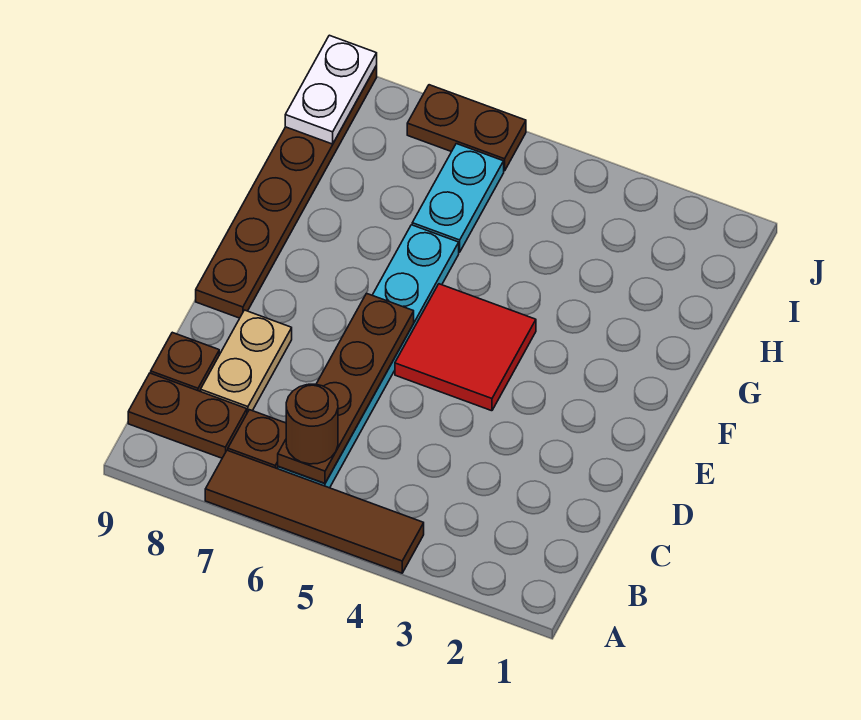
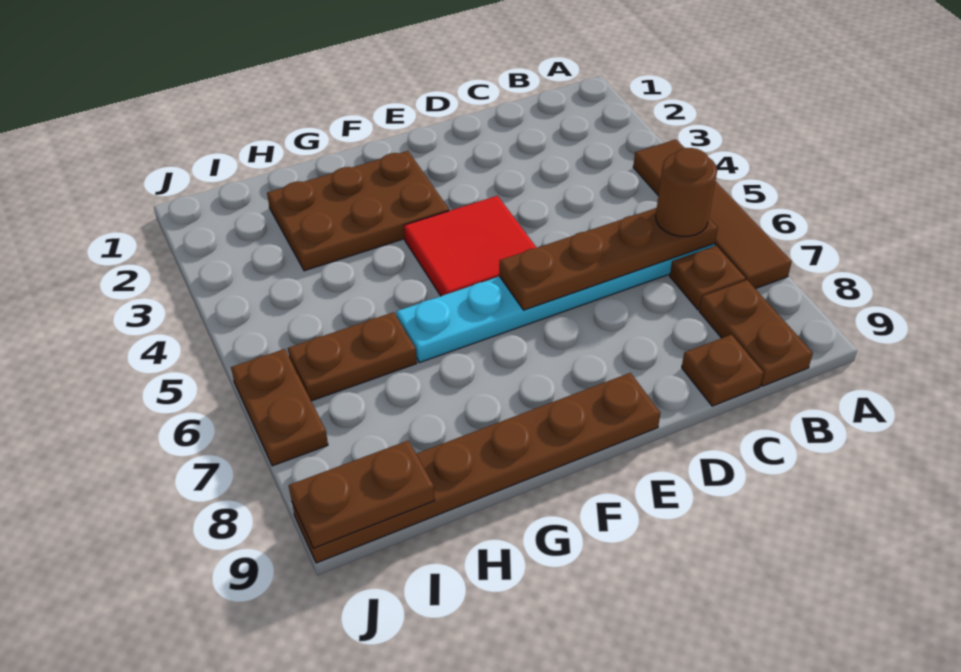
tan 1x2 plate [201,310,292,413] -> none
none -> brown 2x3 plate [267,151,449,271]
cyan 1x2 plate [412,144,504,252] -> brown 1x2 plate [288,312,417,401]
white 1x2 plate [285,35,377,144] -> brown 1x2 plate [289,440,435,548]

